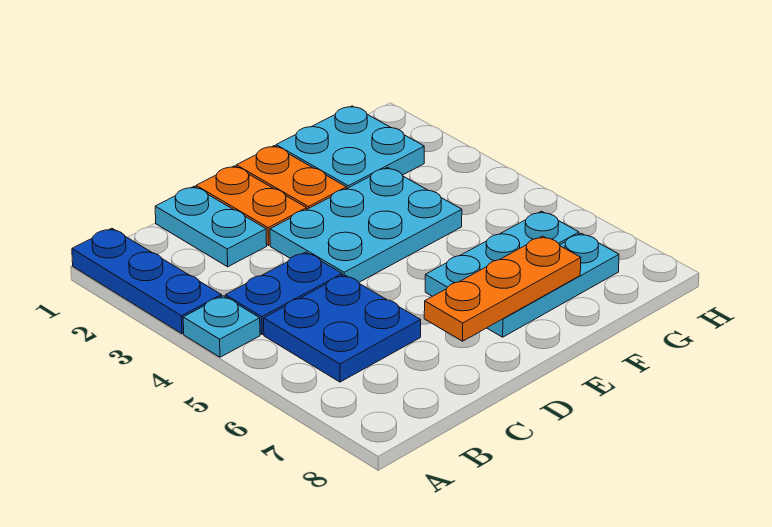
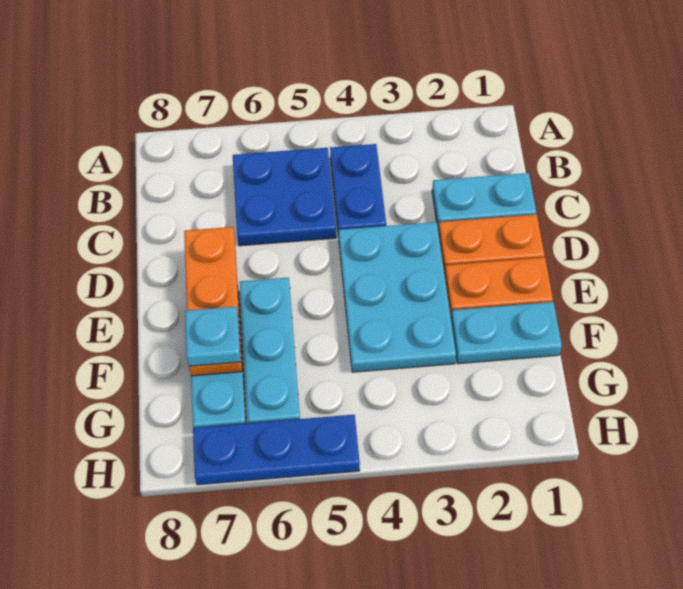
blue 1x3 plate [72,228,222,334] -> blue 1x3 plate moved to [193,415,360,485]
cyan 1x1 plate [183,296,260,357] -> cyan 1x1 plate moved to [185,307,241,366]
cyan 2x2 plate [276,106,424,189] -> cyan 1x2 plate [451,302,562,364]

